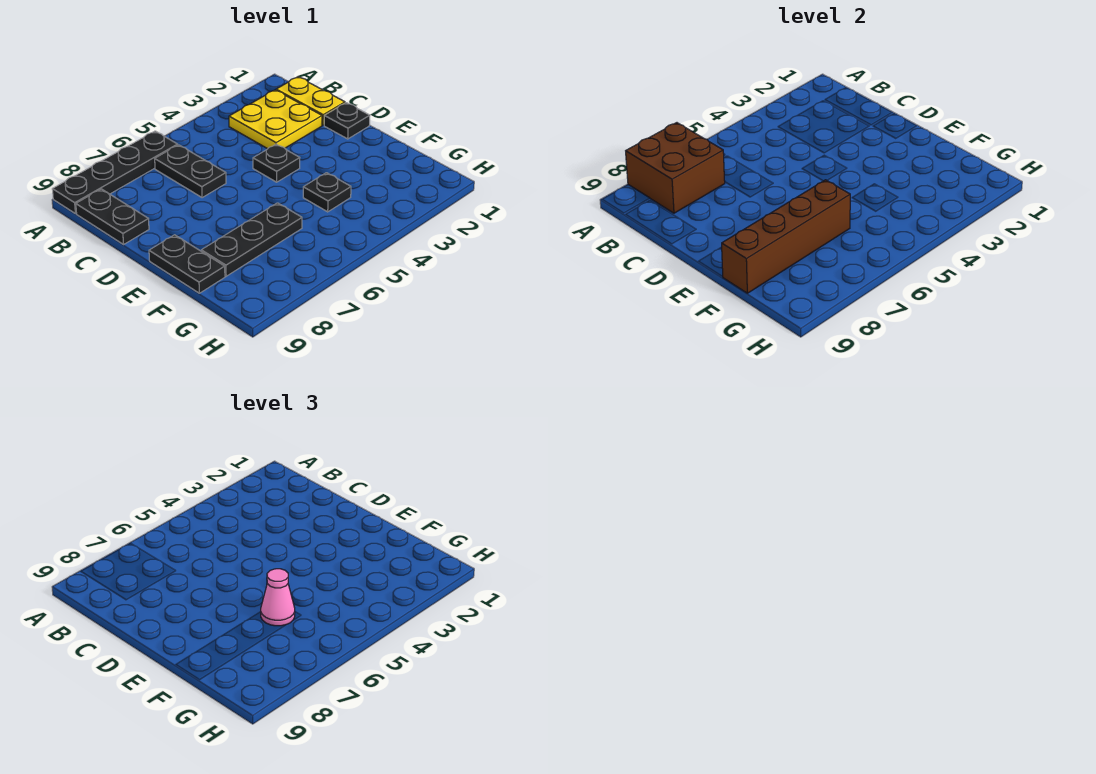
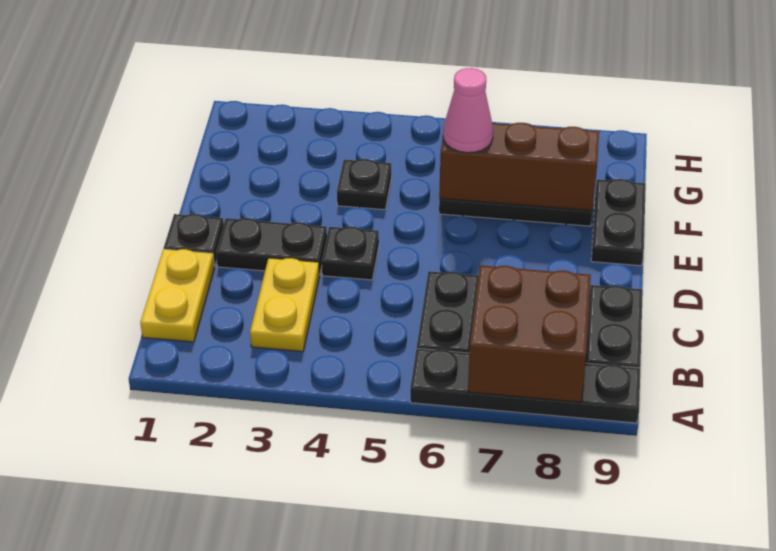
yellow 2x2 plate [229,90,322,149] -> yellow 1x2 plate [250,258,319,352]
none -> black 1x2 plate [216,218,327,275]
brown 1x4 brick [722,180,850,293] -> brown 1x3 brick [439,123,599,211]

